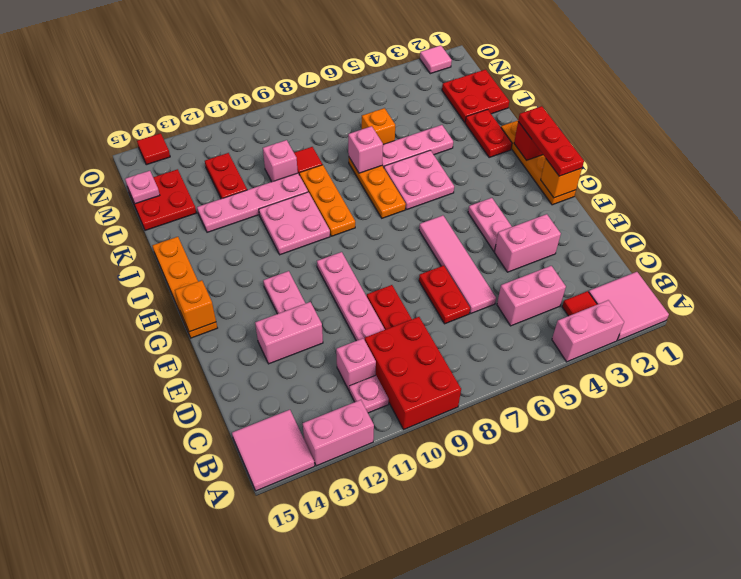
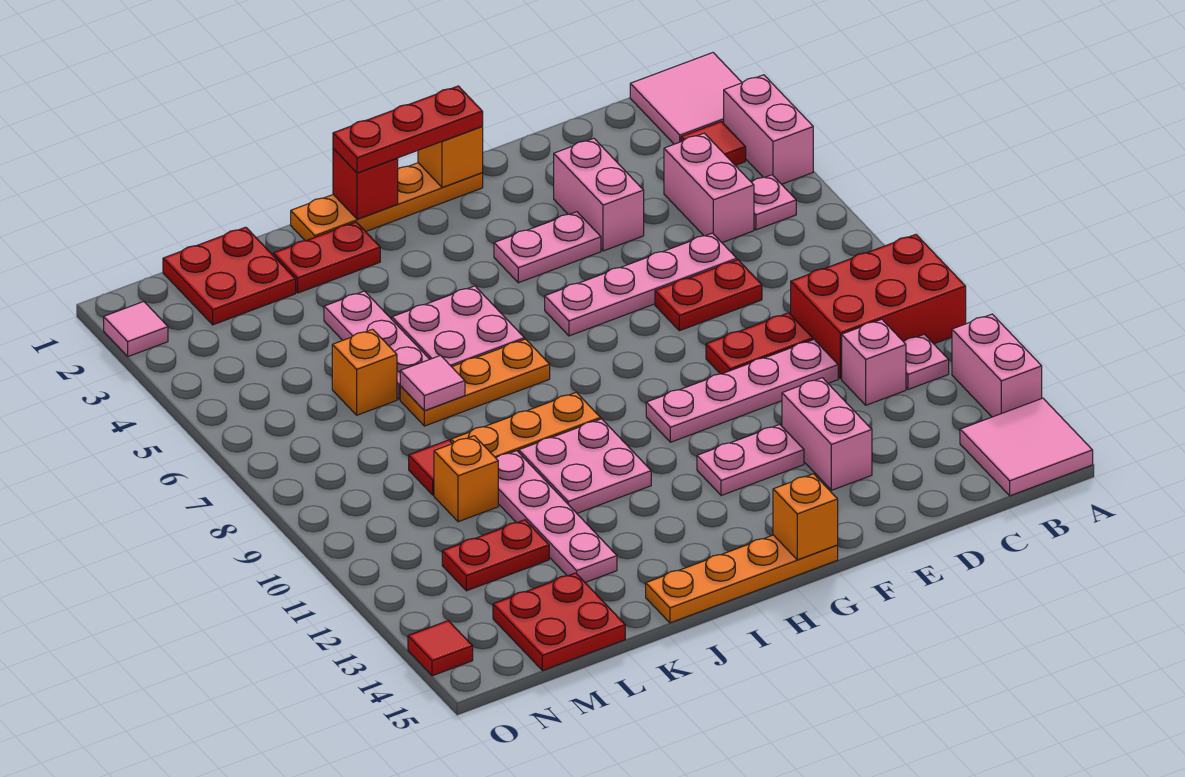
pink 1x4 tile [419,215,496,313] -> pink 1x4 plate [545,233,737,336]
pink 1x1 brick [348,126,383,173] -> pink 1x1 tile [400,355,465,411]
pink 1x1 brick [263,140,298,182] -> orange 1x1 brick [434,436,498,522]
pink 1x1 plate [125,171,160,204] -> pink 1x1 plate moved to [752,175,796,230]

